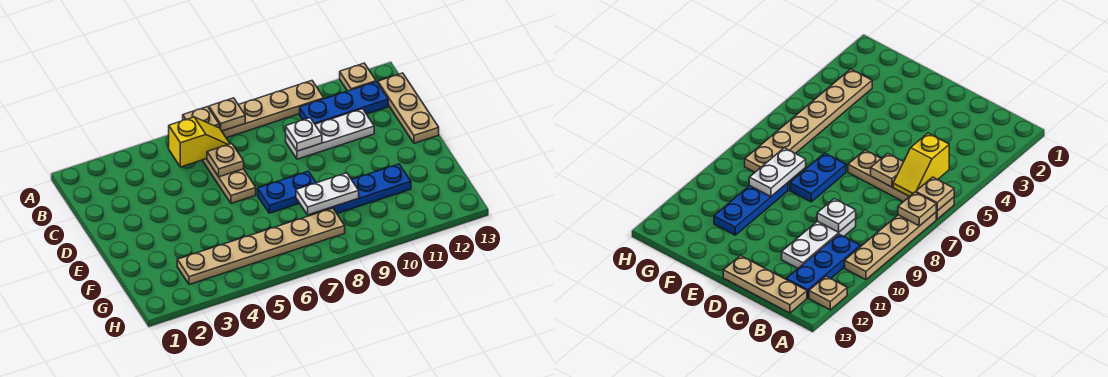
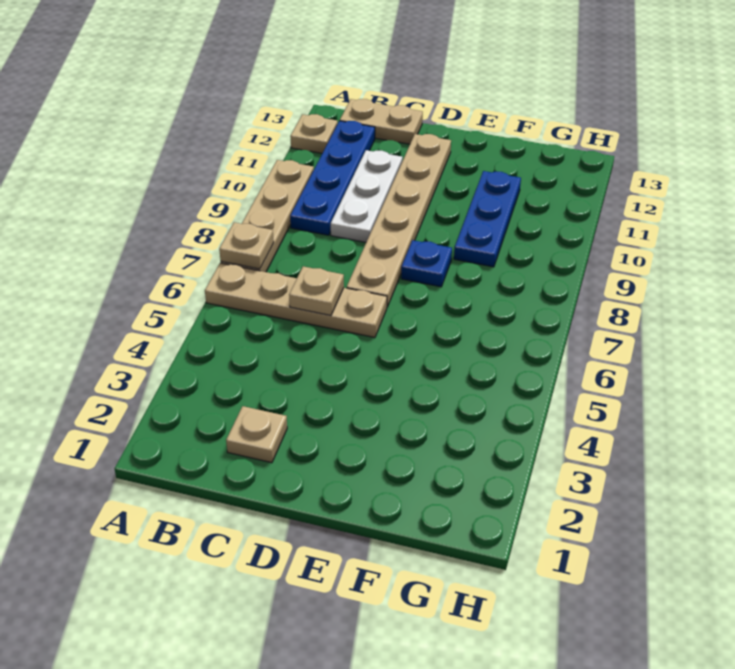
tan 1x1 plate [183,107,219,128] -> tan 1x1 plate moved to [226,406,287,463]
yellow 1x2 slope [169,117,230,167] -> none
blue 1x3 plate [300,82,388,124] -> blue 1x4 plate [290,121,375,235]
tan 1x3 plate [378,73,439,143] -> tan 1x2 plate [340,99,423,144]
white 1x1 plate [286,118,322,151] -> none
blue 1x2 plate [258,171,316,213] -> blue 1x1 plate [401,240,452,287]
white 1x2 plate [296,173,359,215] -> none
tan 1x6 plate [177,208,345,284] -> tan 1x6 plate moved to [347,134,451,307]

